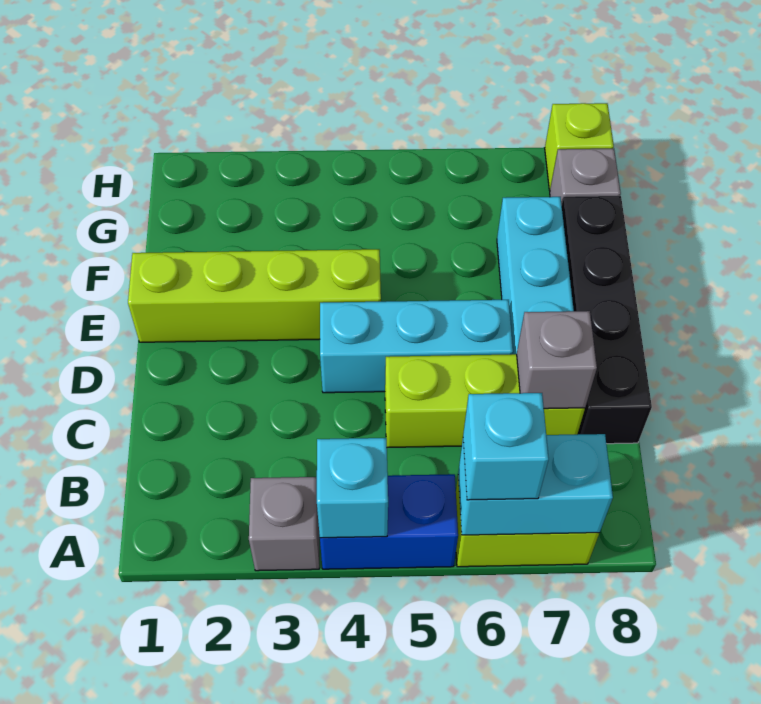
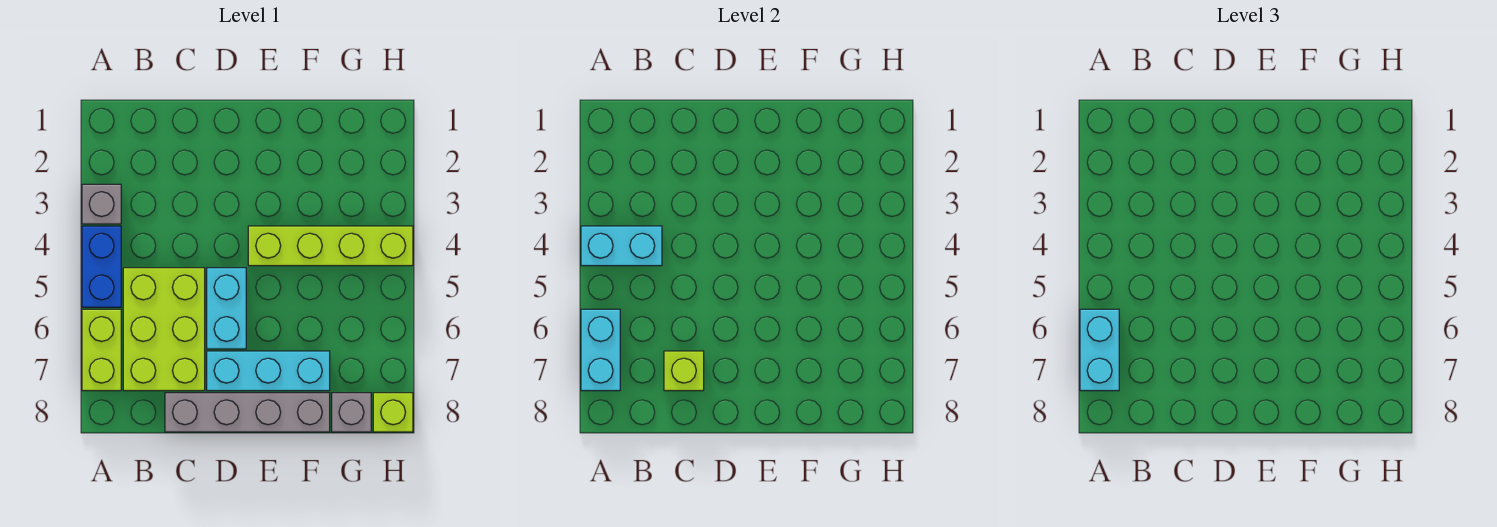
cyan 1x1 brick [317,438,388,538] -> cyan 1x2 brick [581,226,662,266]
cyan 1x1 brick [463,393,549,500] -> cyan 1x2 brick [1080,309,1119,391]
lime 1x3 brick [385,354,585,447] -> lime 2x3 brick [123,268,205,391]
grey 1x1 brick [517,311,597,409] -> lime 1x1 brick [664,351,704,391]
black 1x4 brick [562,196,652,444] -> grey 1x4 brick [165,393,330,432]
cyan 1x3 brick [320,300,513,393] -> cyan 1x2 brick [207,268,246,349]
lime 1x4 brick [128,249,381,342] -> lime 1x4 brick turned to [248,226,413,266]

